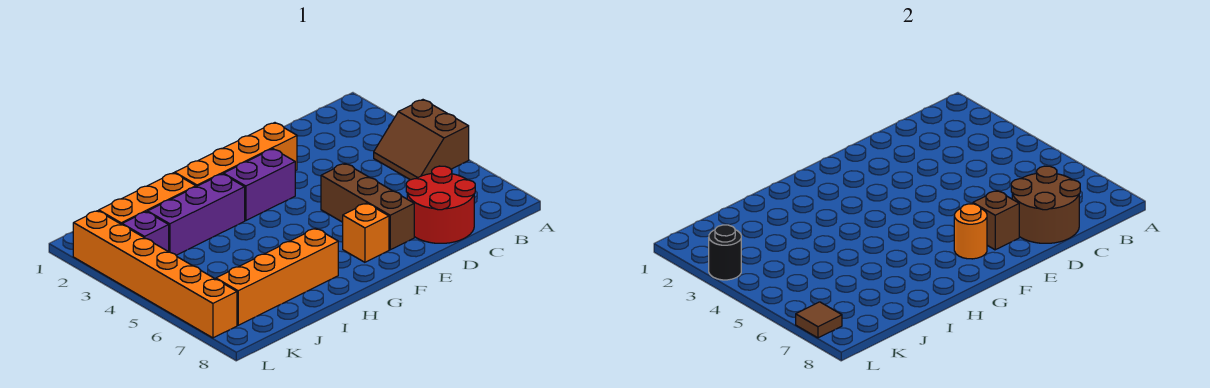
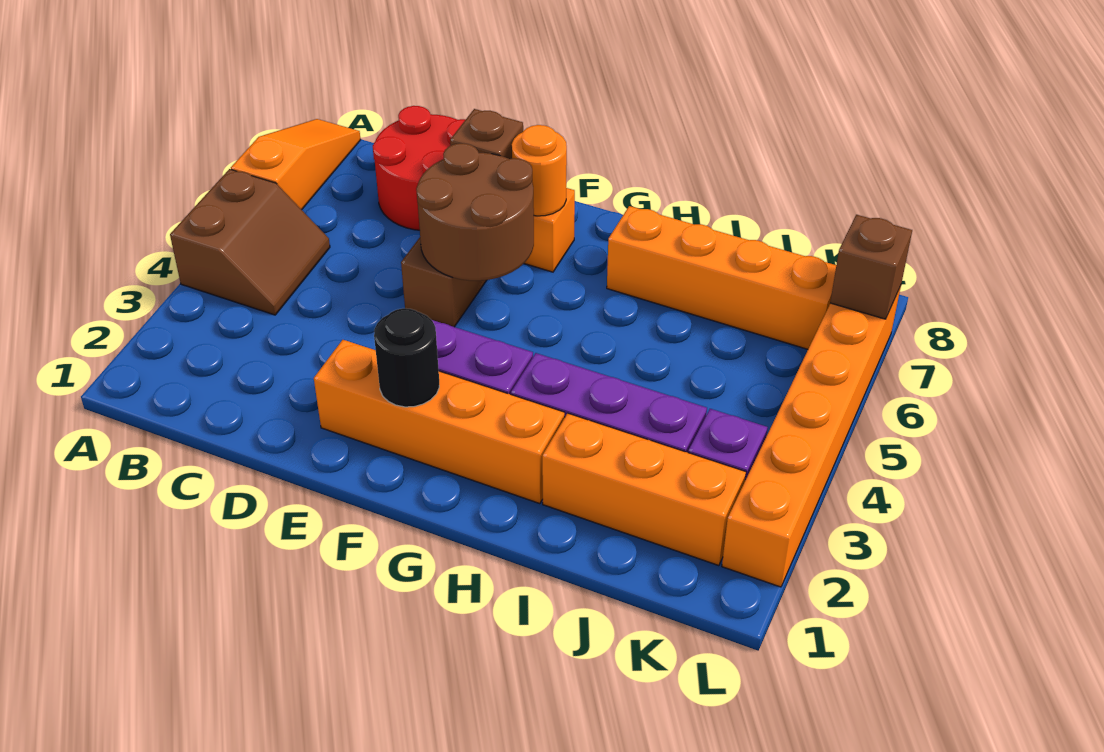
none -> orange 1x3 slope [231,119,360,210]
brown 2x2 round brick [1011,166,1080,243] -> brown 2x2 round brick moved to [416,143,534,281]
black 1x1 round brick [709,225,741,280] -> black 1x1 round brick moved to [374,308,439,407]
brown 1x1 tile [796,302,842,338] -> brown 1x1 brick [830,215,912,319]

